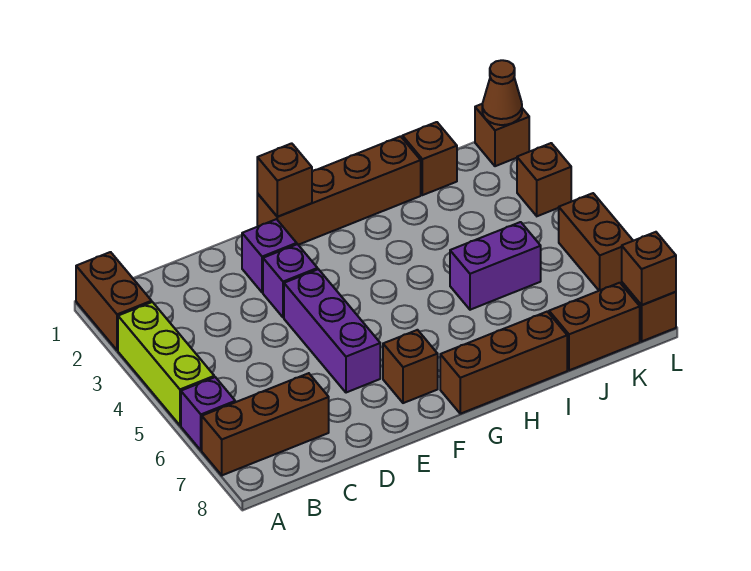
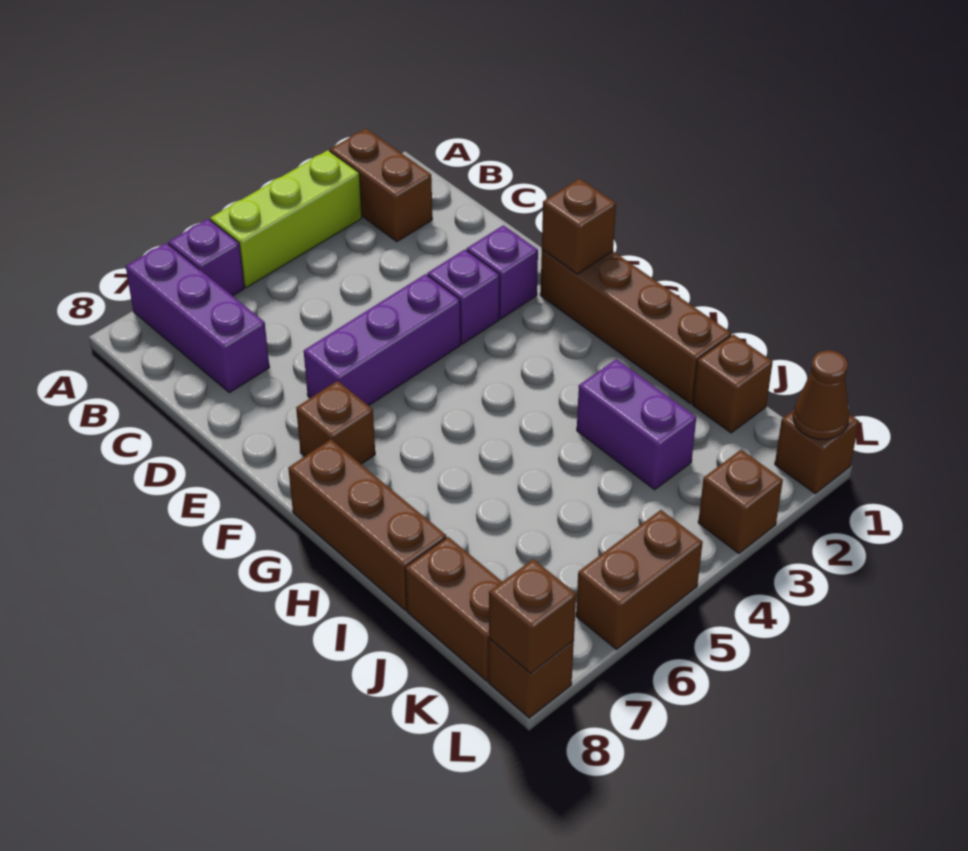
brown 1x2 brick [76,252,152,350] -> brown 1x2 brick turned to [330,128,432,242]
brown 1x3 brick [202,373,329,475] -> purple 1x3 brick [126,243,270,393]
purple 1x2 brick [450,222,541,310] -> purple 1x2 brick moved to [577,359,696,490]

